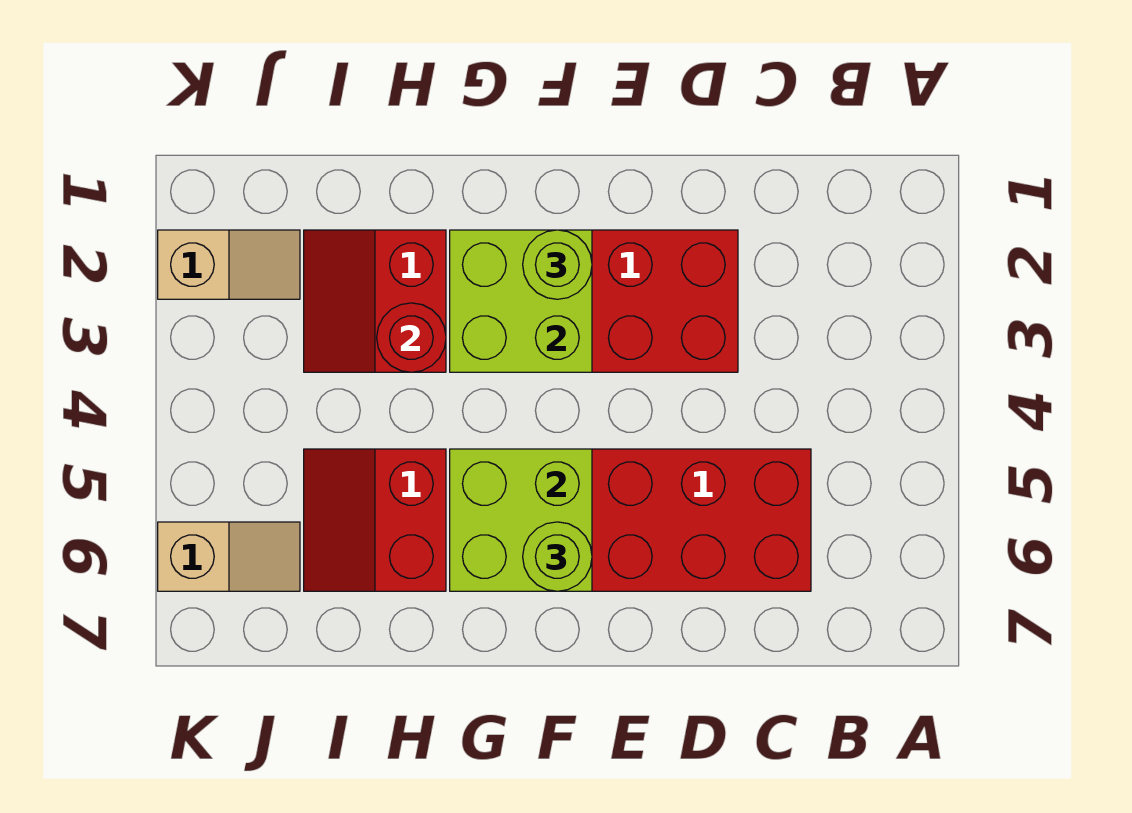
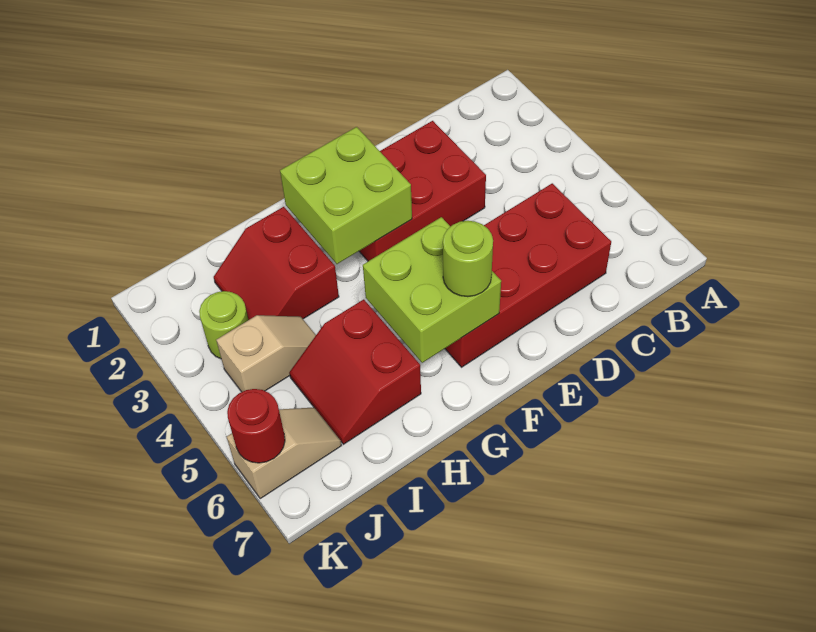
lime 1x1 round brick [523,230,592,299] -> lime 1x1 round brick moved to [199,291,248,359]
red 1x1 round brick [377,303,446,372] -> red 1x1 round brick moved to [227,389,285,463]
tan 1x2 slope [158,230,300,299] -> tan 1x2 slope moved to [216,315,316,392]

